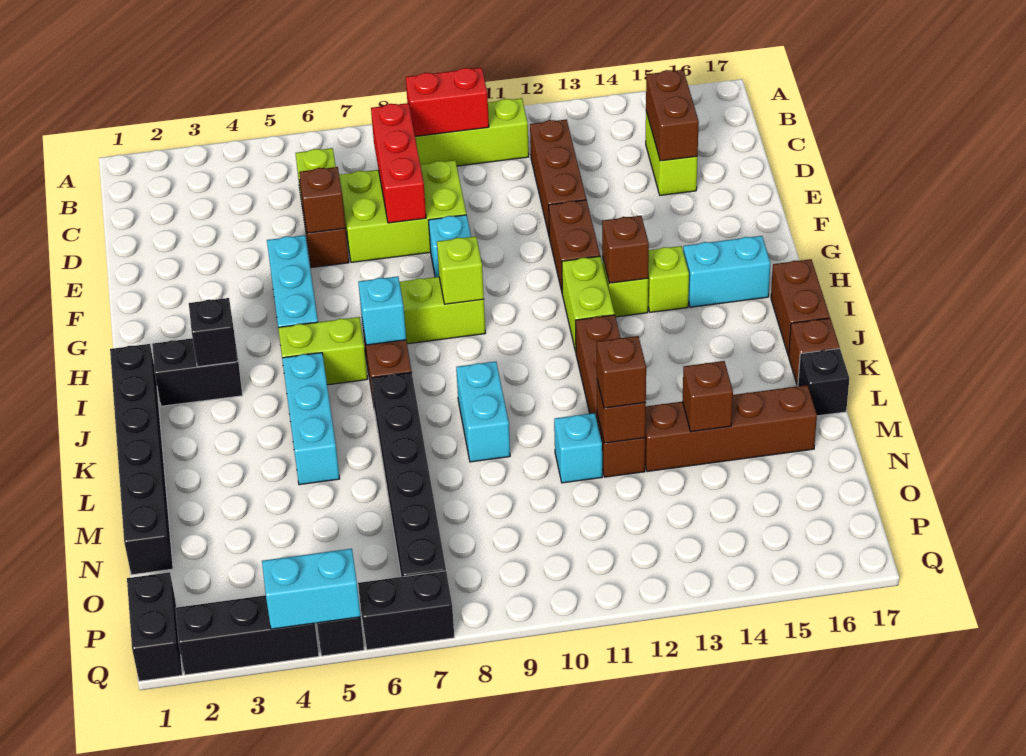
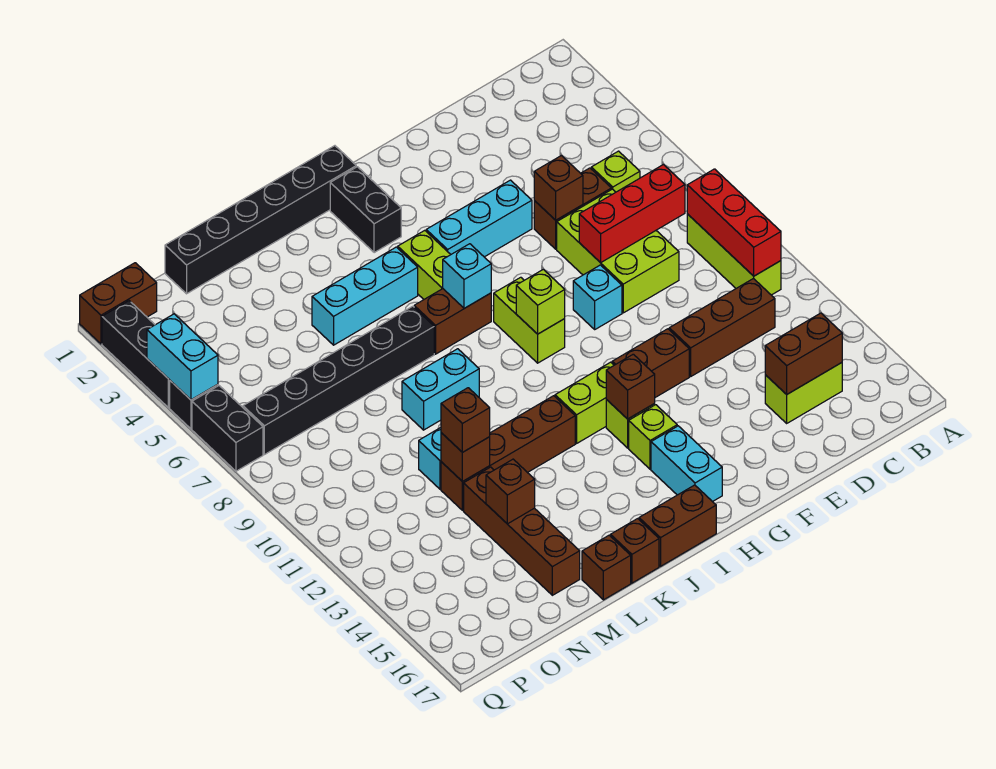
red 1x2 brick [406,68,489,136] -> red 1x3 brick [687,169,781,276]
black 1x1 brick [189,298,238,367] -> none
black 1x1 brick [798,349,849,416] -> brown 1x1 brick [582,535,631,600]
black 1x2 brick [127,572,182,681] -> brown 1x2 brick [80,263,157,344]

